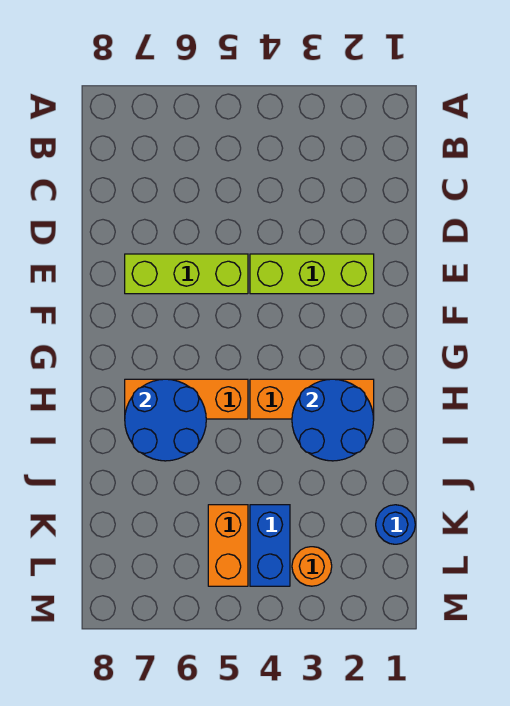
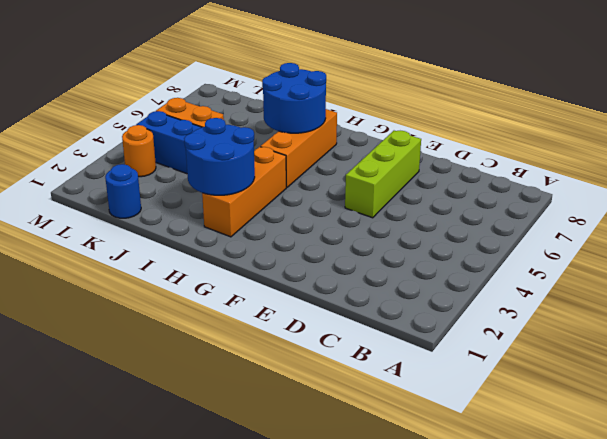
lime 1x3 brick [250,254,374,294] -> none

